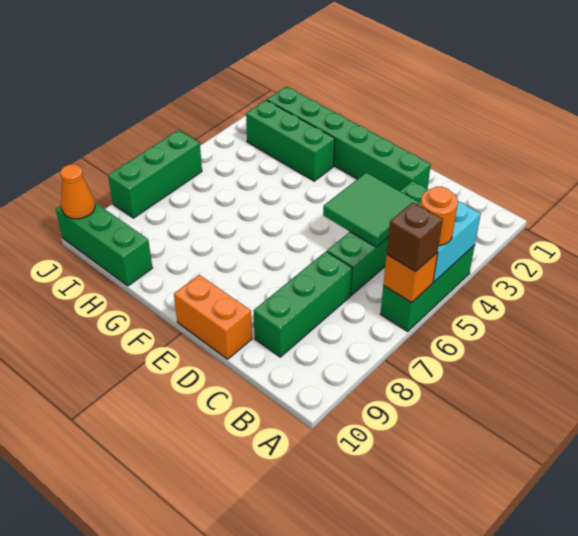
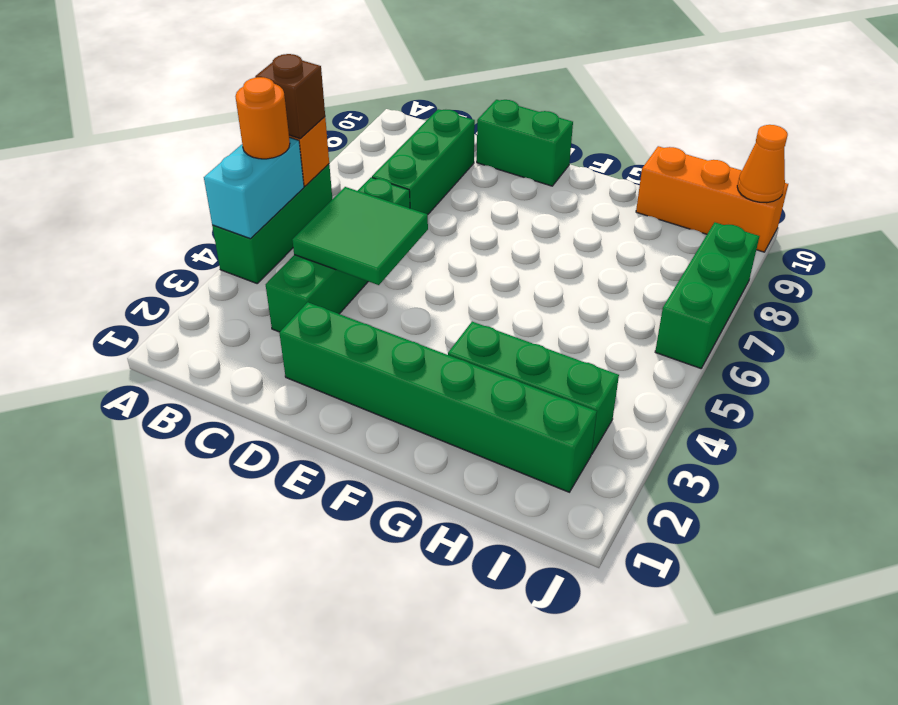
orange 1x2 brick [174,275,252,359] -> green 1x2 brick [477,100,573,186]
green 1x3 brick [56,203,152,286] -> orange 1x3 brick [636,146,788,252]

